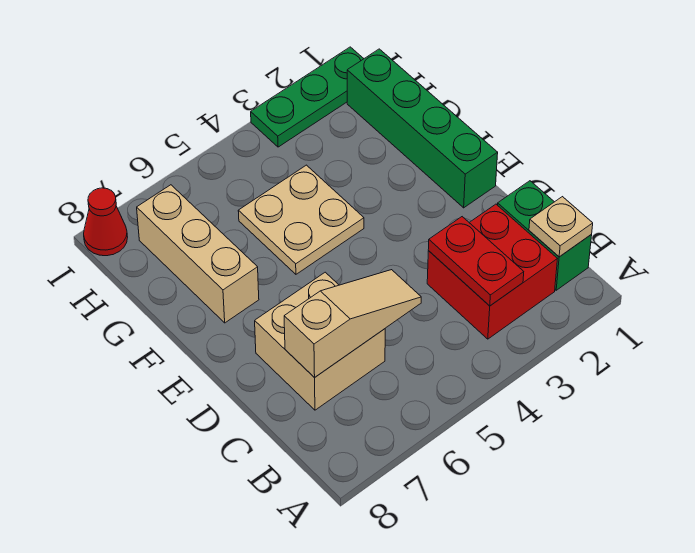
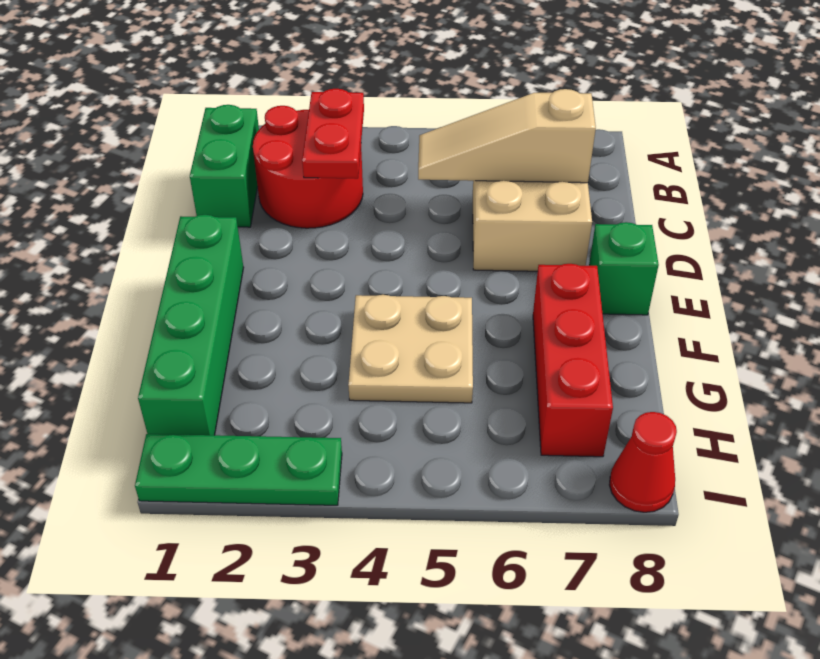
tan 1x1 plate [529,197,593,257] -> none
red 2x2 brick [427,204,557,339] -> red 2x2 round brick [253,106,363,228]
none -> green 1x1 brick [589,222,659,315]
tan 1x3 brick [137,185,259,323] -> red 1x3 brick [533,264,613,457]

